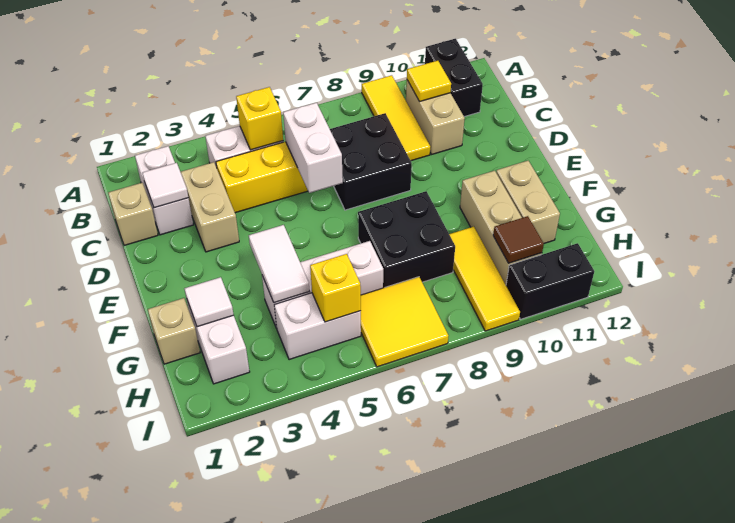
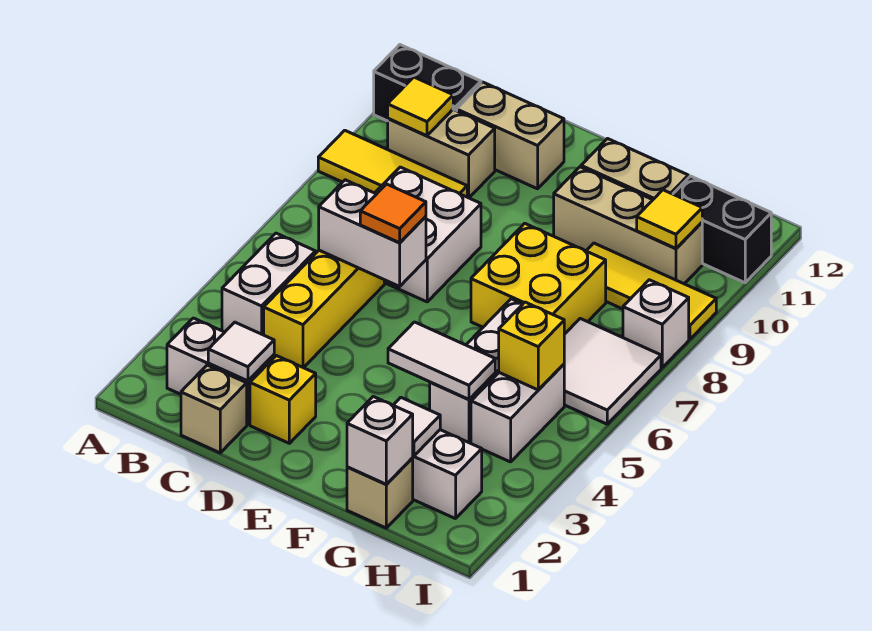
yellow 1x1 brick [236,87,283,150] -> yellow 1x1 brick moved to [250,356,316,443]
tan 1x2 brick [181,162,239,252] -> tan 1x2 brick moved to [457,82,564,189]
black 2x2 brick [330,113,412,210] -> white 2x2 brick [375,167,481,302]
none -> orange 1x1 tile [360,184,426,243]
black 2x2 brick [358,191,455,288] -> yellow 2x2 brick [471,223,606,334]
none -> white 1x1 brick [347,397,413,484]
yellow 2x2 tile [361,277,448,367] -> white 2x2 tile [564,319,661,424]
brown 1x1 tile [493,216,544,263] -> yellow 1x1 tile [637,190,702,248]
none -> white 1x1 brick [623,280,689,367]
black 1x2 brick [506,243,594,319] -> black 1x2 brick turned to [673,176,771,283]

